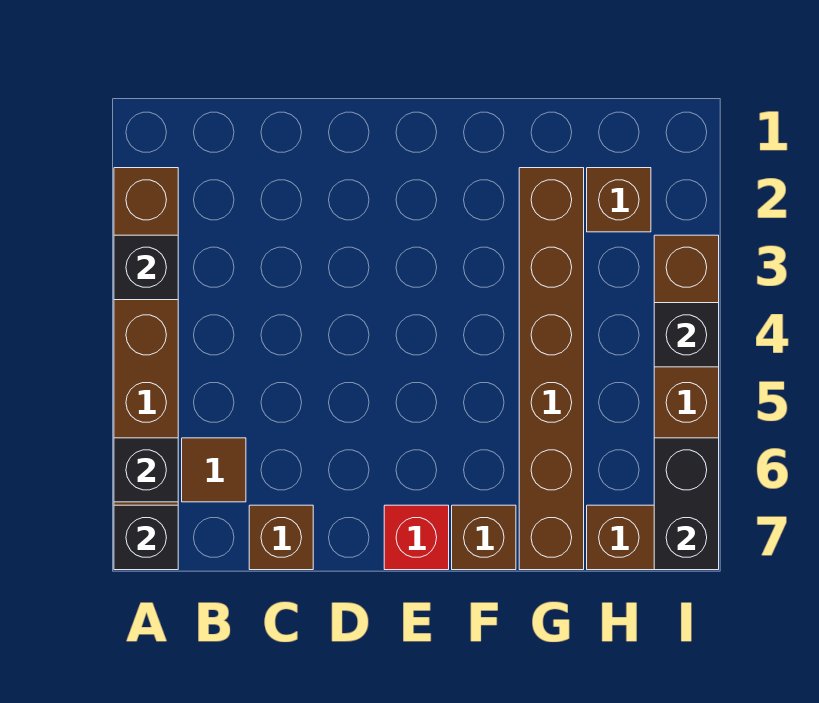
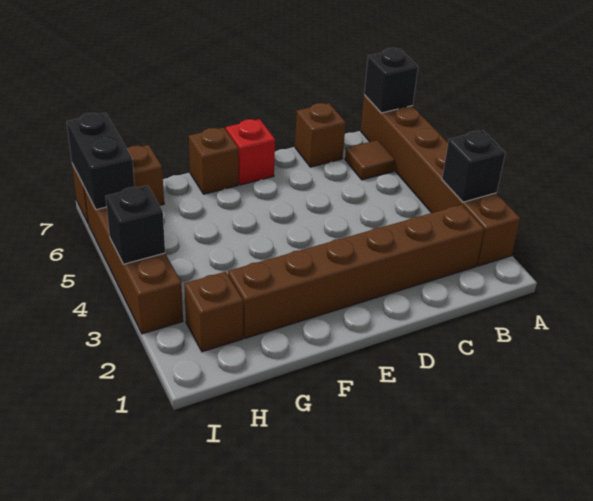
black 1x1 brick [114,438,178,502] -> none
brown 1x6 brick [519,168,584,570] -> brown 1x6 brick turned to [228,205,484,338]

